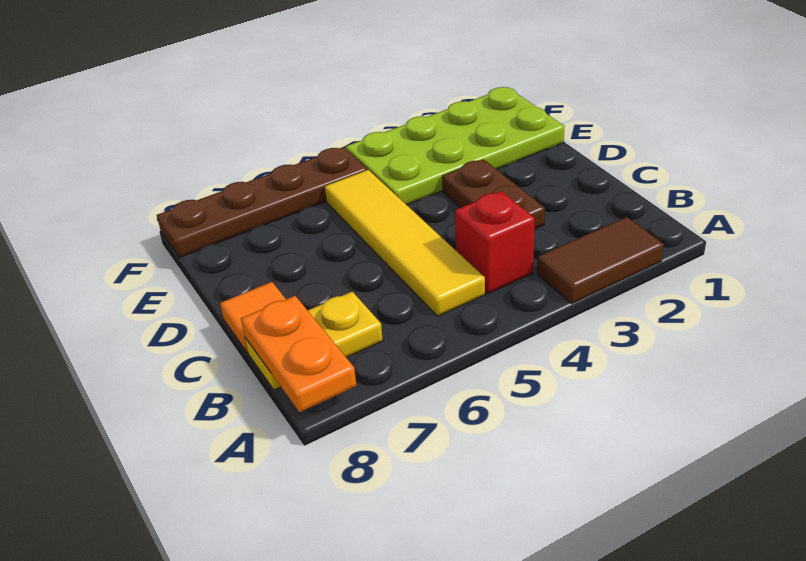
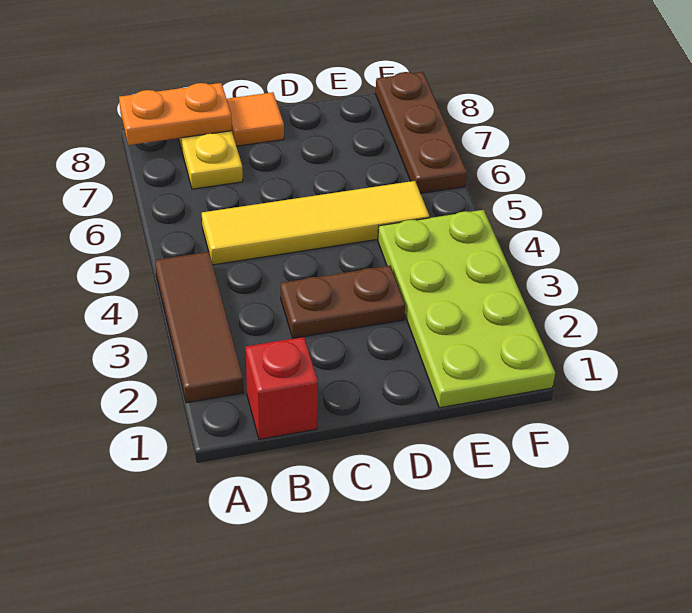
brown 1x2 tile [537,217,664,304] -> brown 1x3 tile [155,252,243,403]
red 1x1 brick [455,191,535,294] -> red 1x1 brick moved to [246,337,318,439]
brown 1x4 plate [157,147,367,257] -> brown 1x3 plate [375,72,467,193]

